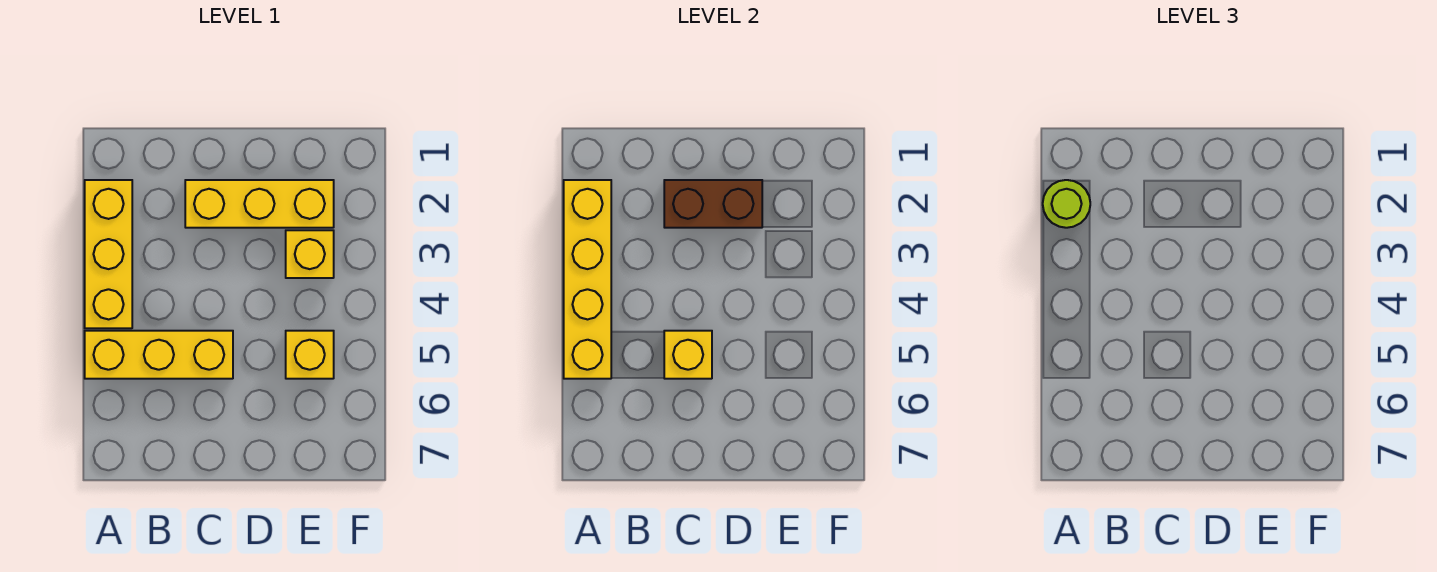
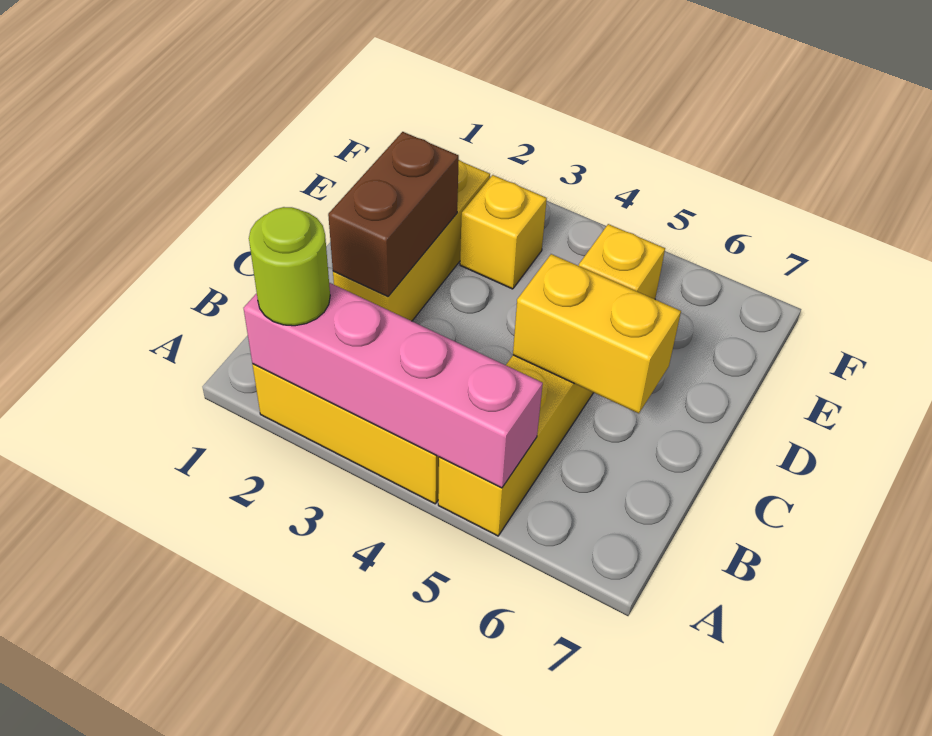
yellow 1x4 brick [564,180,611,379] -> pink 1x4 brick [244,283,543,488]
yellow 1x1 brick [664,331,712,379] -> yellow 1x2 brick [513,254,681,413]

